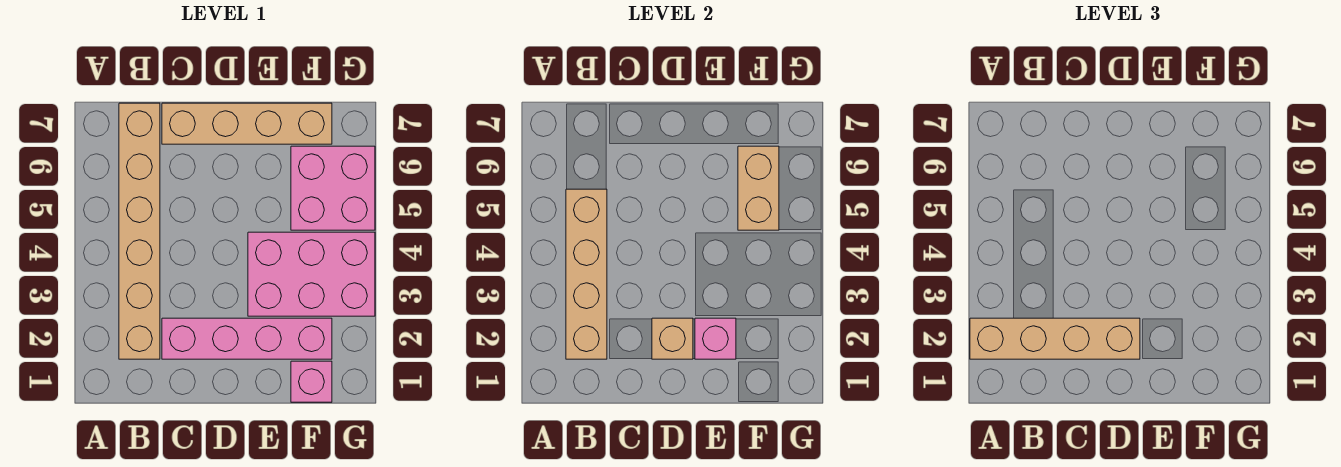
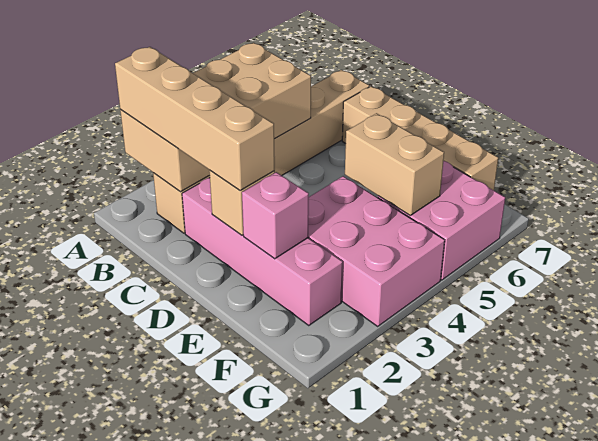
tan 1x4 brick [566,189,607,359] -> tan 2x4 brick [120,43,311,192]
pink 1x1 brick [291,361,332,402] -> none
tan 1x2 brick [738,146,779,230] -> tan 1x2 brick turned to [345,113,444,215]

